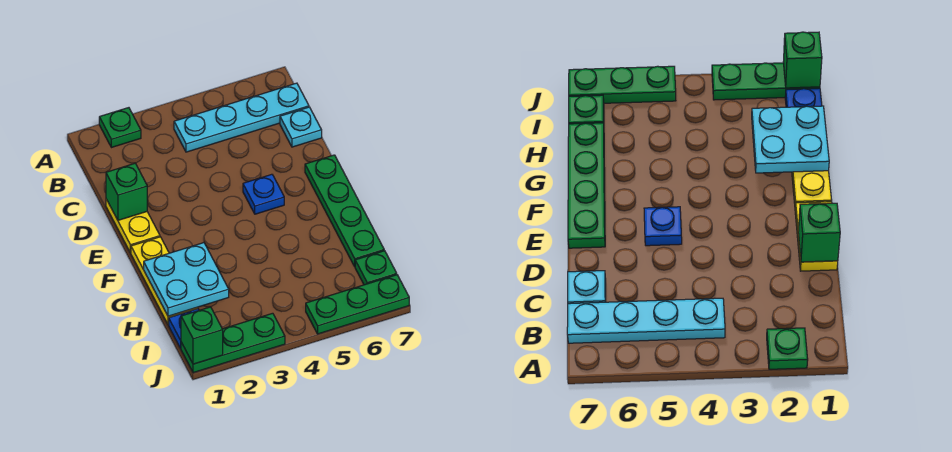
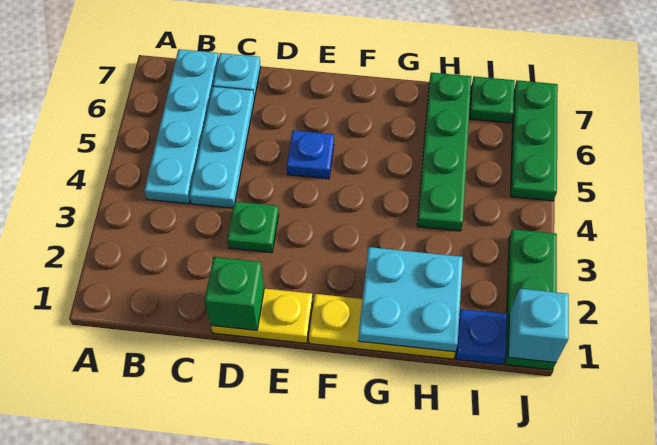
green 1x1 plate [99,108,141,148] -> green 1x1 plate moved to [227,201,279,253]
none -> cyan 1x3 plate [189,87,254,208]
green 1x4 plate [305,155,384,266] -> green 1x4 plate turned to [417,73,471,231]
green 1x1 brick [181,307,223,364] -> cyan 1x1 brick [508,289,569,363]

